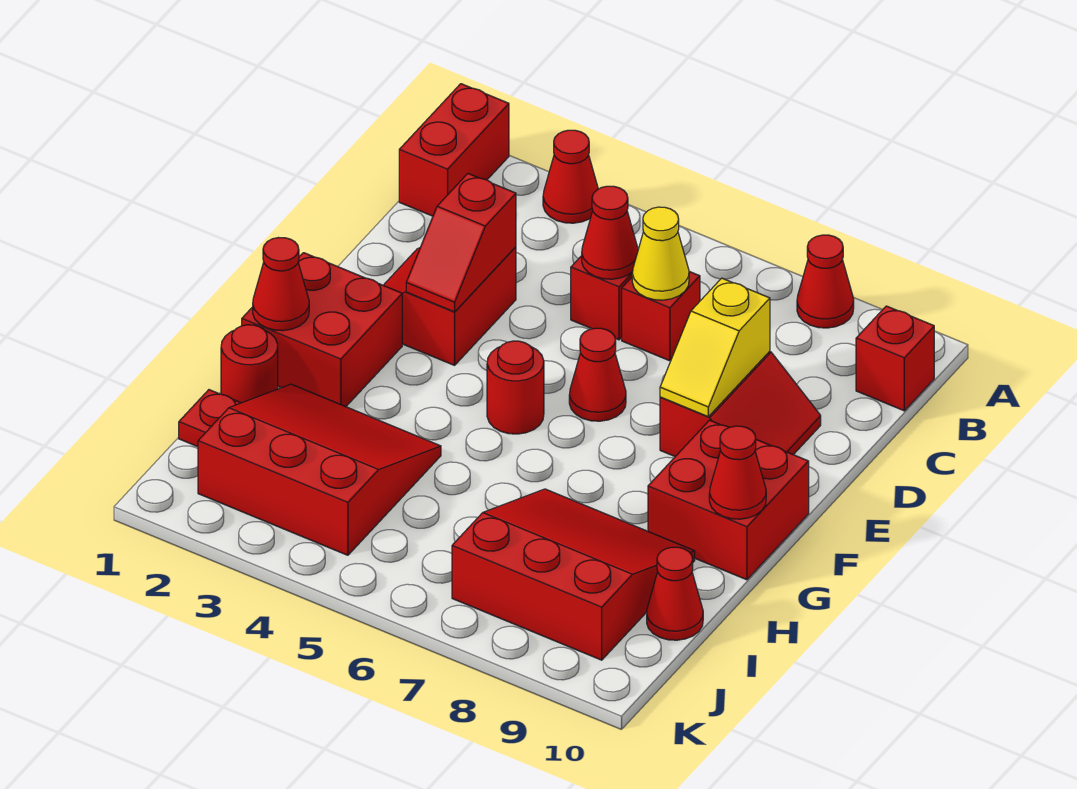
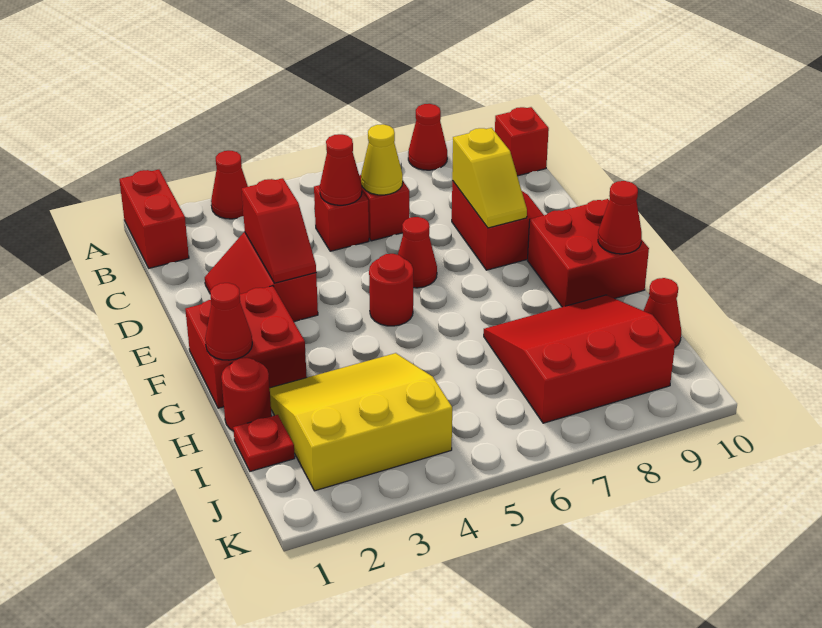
red 3x3 slope [198,384,441,555] -> yellow 3x3 slope [270,353,452,491]

